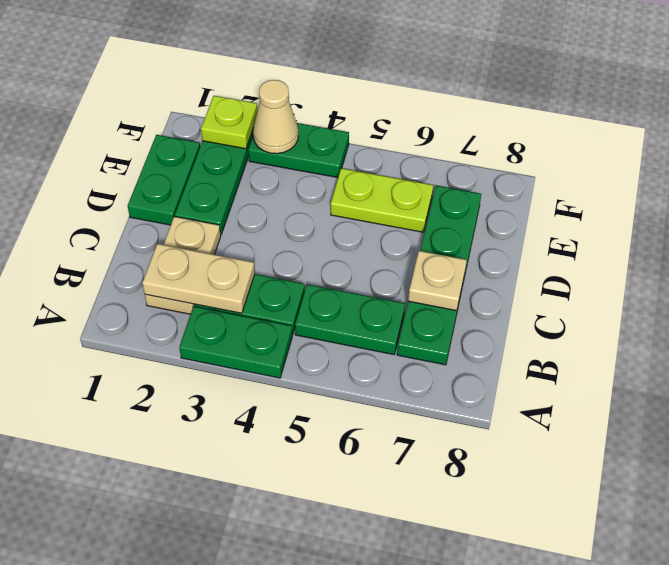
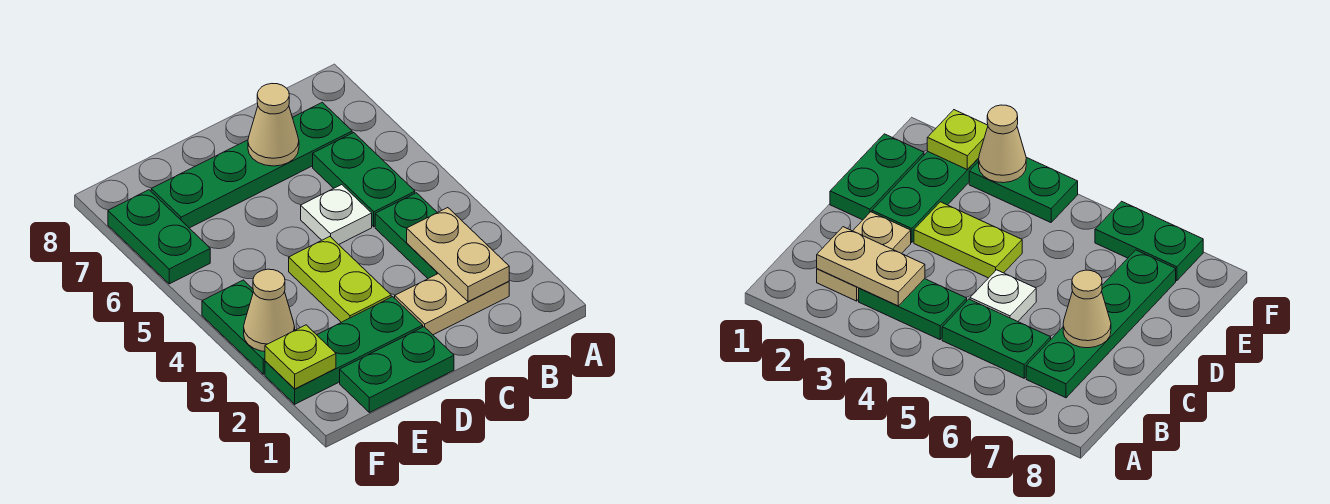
green 1x2 plate [179,306,292,378] -> green 1x2 plate moved to [108,190,210,284]
none -> white 1x1 plate [301,185,372,245]
tan 1x1 plate [408,251,467,311] -> tan 1x1 cone [248,84,299,166]
lime 1x2 plate [331,168,433,232] -> lime 1x2 plate moved to [289,237,391,322]

